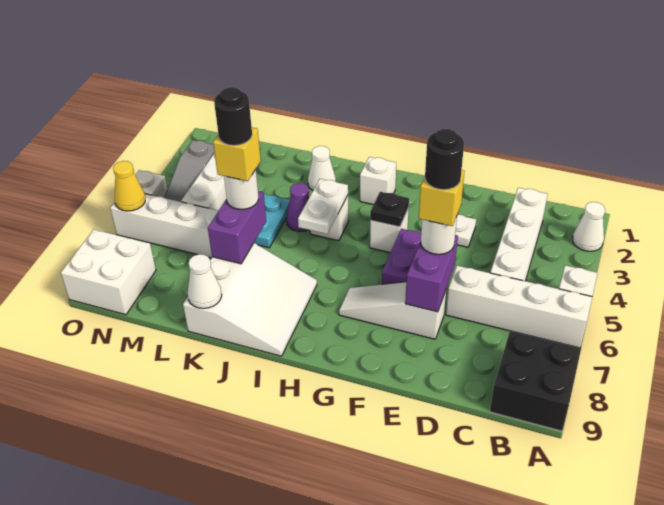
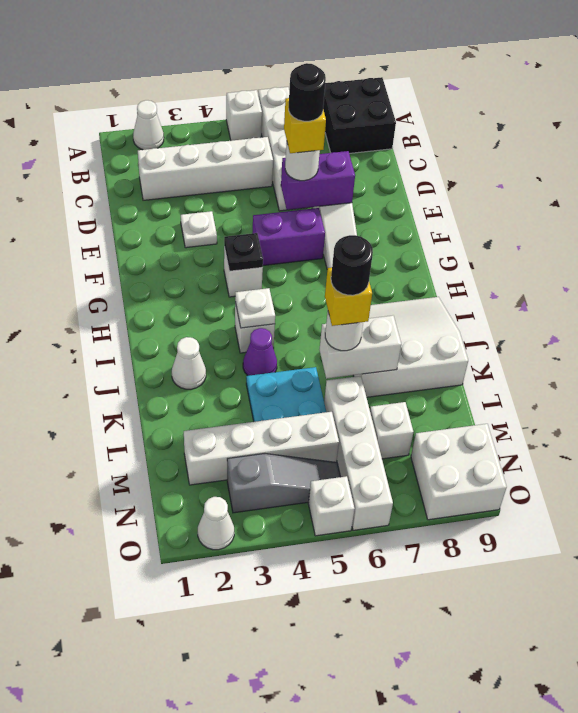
white 1x1 brick [360,157,396,205] -> white 1x1 brick moved to [370,402,414,459]
white 1x2 plate [298,179,348,234] -> white 1x1 plate [235,288,275,328]
purple 1x2 brick [208,191,266,264] -> white 1x2 brick [319,316,401,379]
white 1x1 cone [188,254,222,308] -> white 1x1 cone moved to [198,497,234,550]
yellow 1x1 cone [113,161,145,211] -> none

